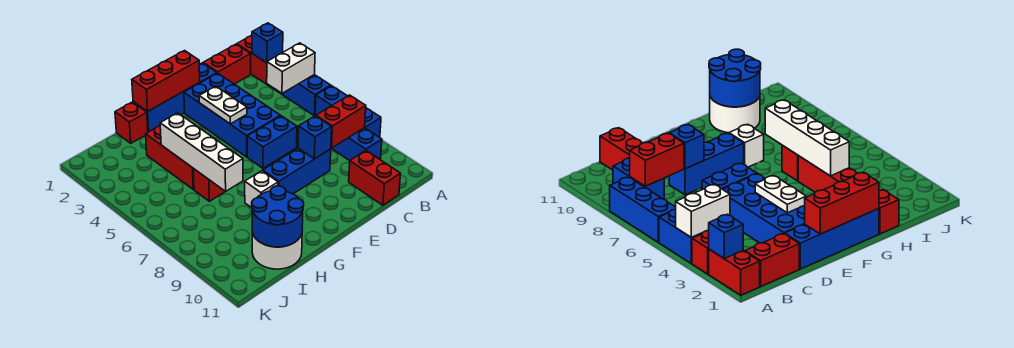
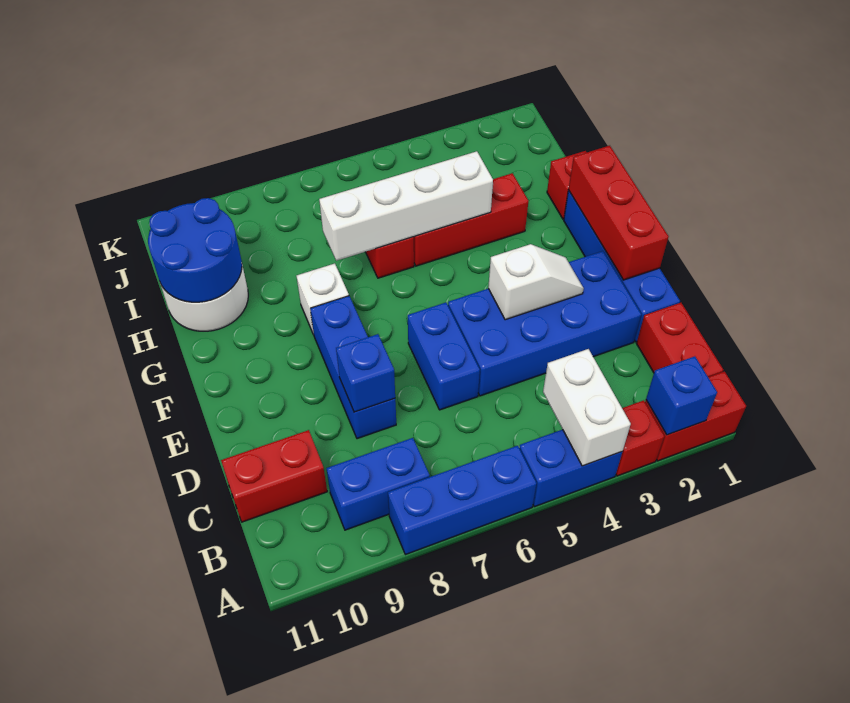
red 1x2 brick [316,95,366,148] -> none
white 1x2 plate [199,86,247,124] -> white 1x2 slope [488,244,584,320]

